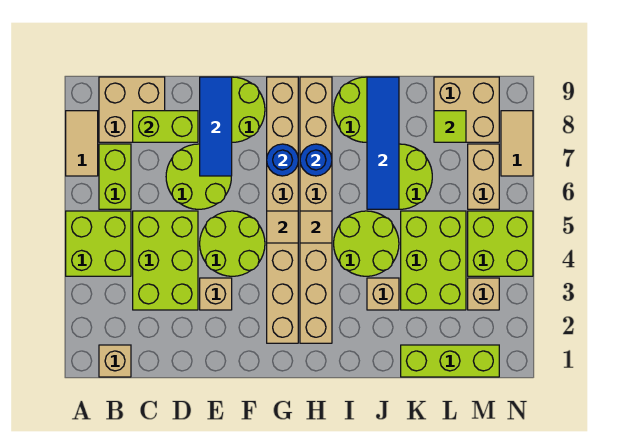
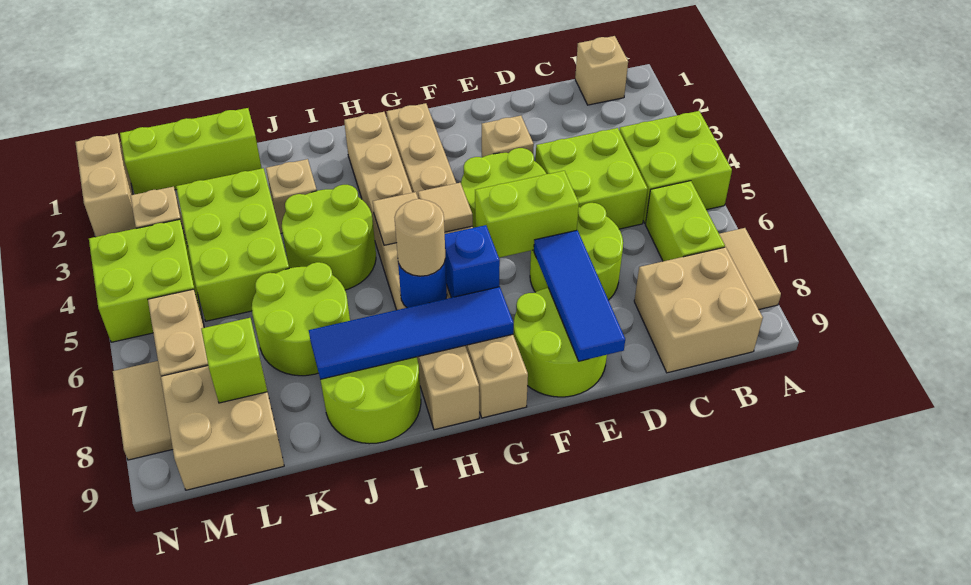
lime 2x3 brick [133,211,198,310] -> lime 2x2 brick [536,128,648,229]
lime 1x2 brick [133,111,198,142] -> lime 1x2 brick moved to [475,171,579,258]
blue 1x1 round brick [267,144,298,176] -> blue 1x1 brick [445,225,500,298]
none -> tan 1x1 round brick [395,199,446,276]
blue 1x4 tile [367,77,399,209] -> blue 1x4 tile turned to [309,287,514,379]
lime 1x1 tile [434,111,466,142] -> lime 1x1 brick [201,318,267,403]
none -> tan 1x2 brick [75,133,136,237]

